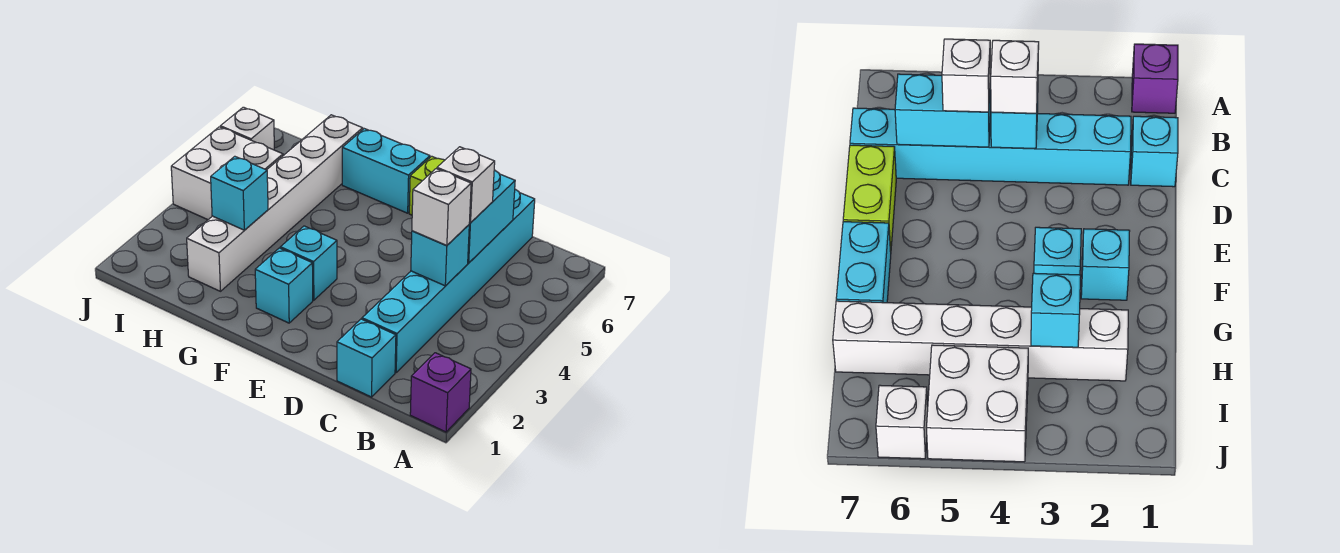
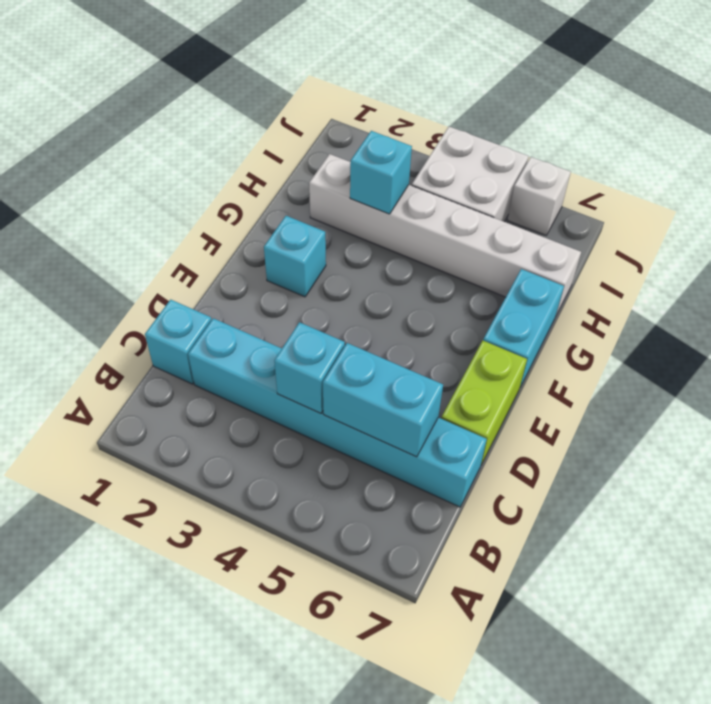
purple 1x1 brick [410,353,471,432] -> none
white 1x1 brick [412,169,471,245] -> none
white 1x1 brick [437,147,495,223] -> none
cyan 1x1 brick [280,226,337,300] -> none

